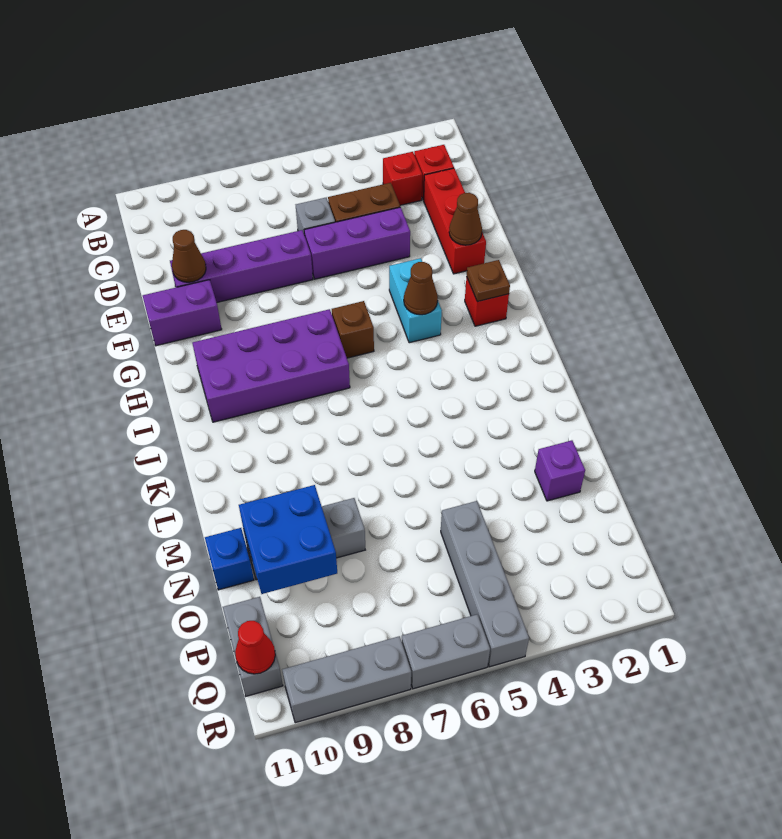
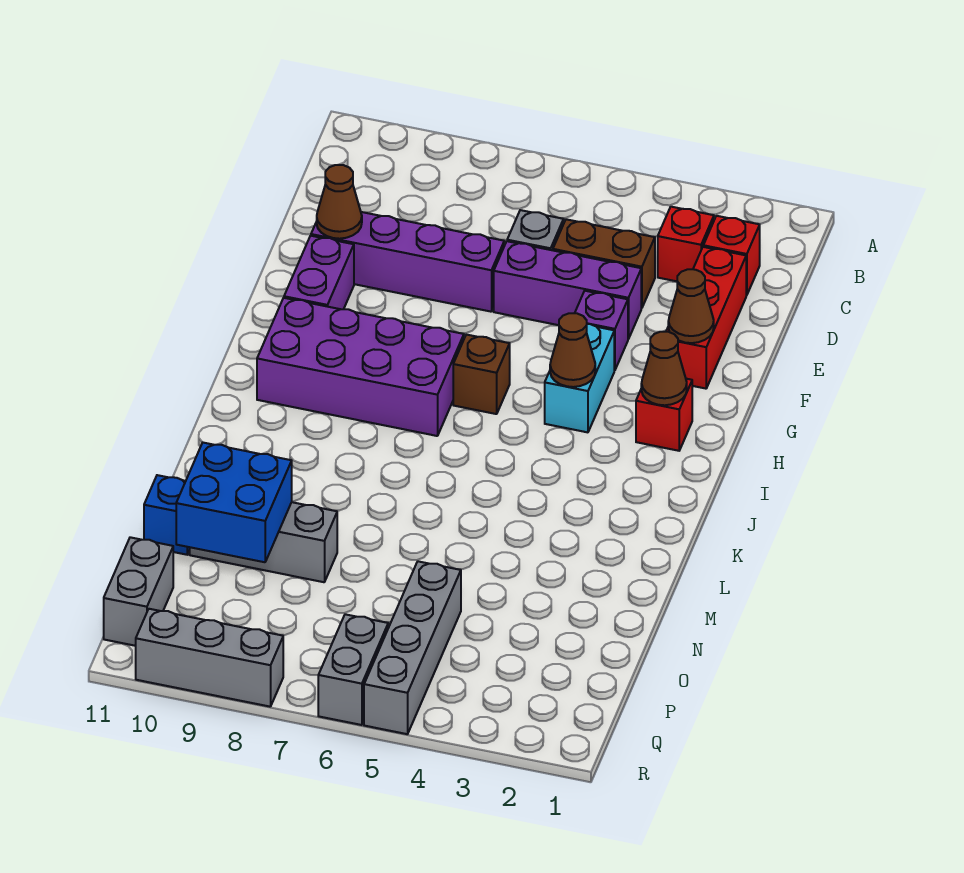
purple 1x2 brick [143,280,222,346] -> purple 1x2 brick turned to [284,236,354,309]
brown 1x1 plate [467,260,510,302] -> brown 1x1 cone [641,332,687,405]
purple 1x1 brick [535,440,585,501] -> purple 1x1 brick moved to [575,291,628,370]
red 1x1 cone [235,621,275,674] -> none
grey 1x2 brick [402,614,490,689] -> grey 1x2 brick turned to [318,614,388,725]

